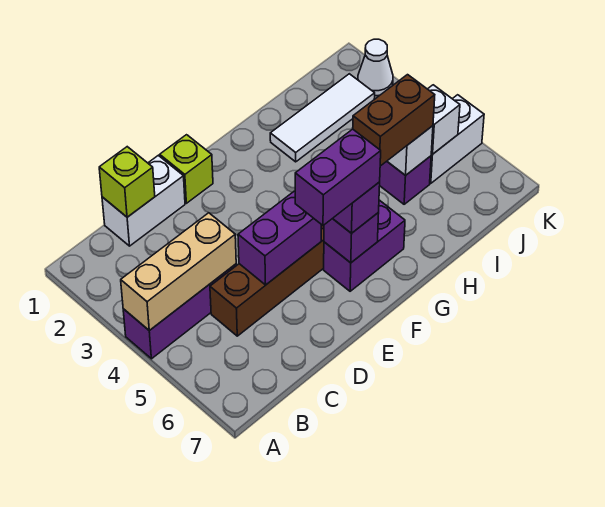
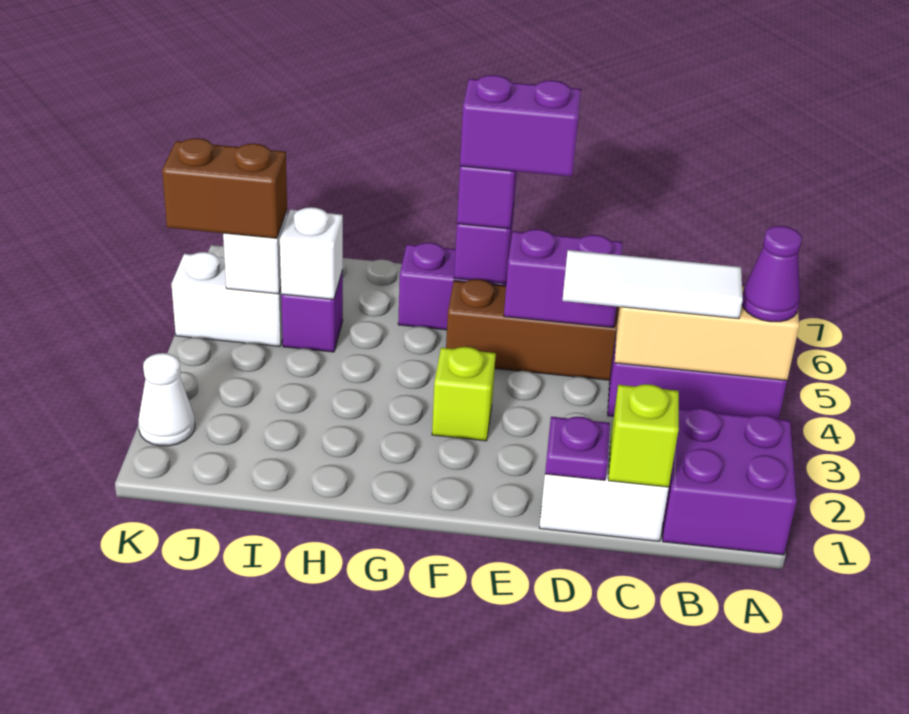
none -> purple 2x2 brick [663,408,797,555]
none -> purple 1x1 cone [742,226,802,322]
none -> purple 1x1 plate [545,417,610,480]
lime 1x1 brick [160,135,213,203] -> lime 1x1 brick moved to [432,347,496,441]
white 1x3 tile [270,74,375,162] -> white 1x3 tile moved to [562,250,743,319]
brown 1x2 brick [353,75,435,166] -> brown 1x2 brick moved to [162,138,287,238]

